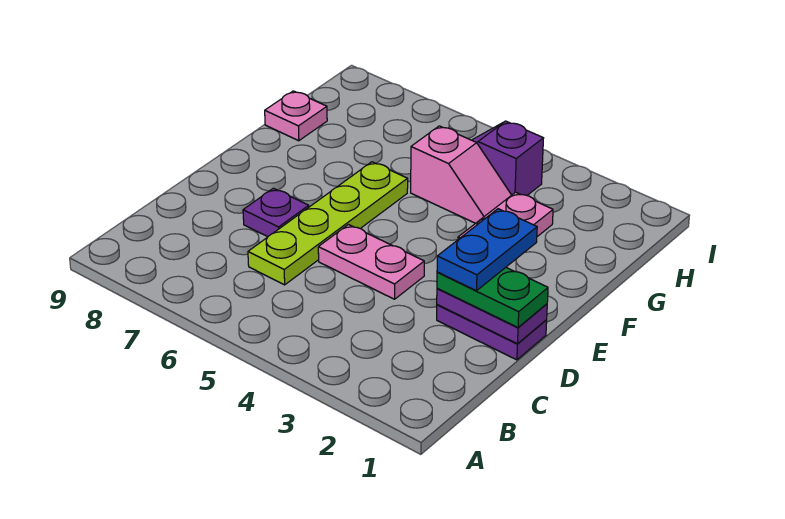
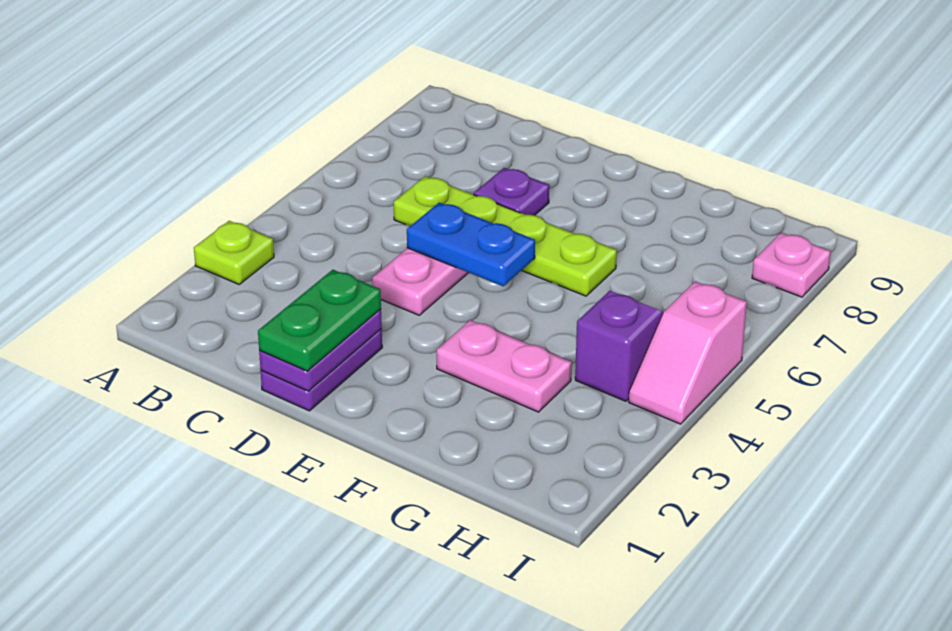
none -> lime 1x1 plate [194,221,274,284]
blue 1x2 plate [437,209,537,291] -> blue 1x2 plate moved to [407,202,535,286]
pink 1x2 slope [411,126,511,223] -> pink 1x2 slope moved to [629,282,747,424]
pink 1x1 plate [265,91,327,141] -> pink 1x1 plate moved to [752,233,831,297]

